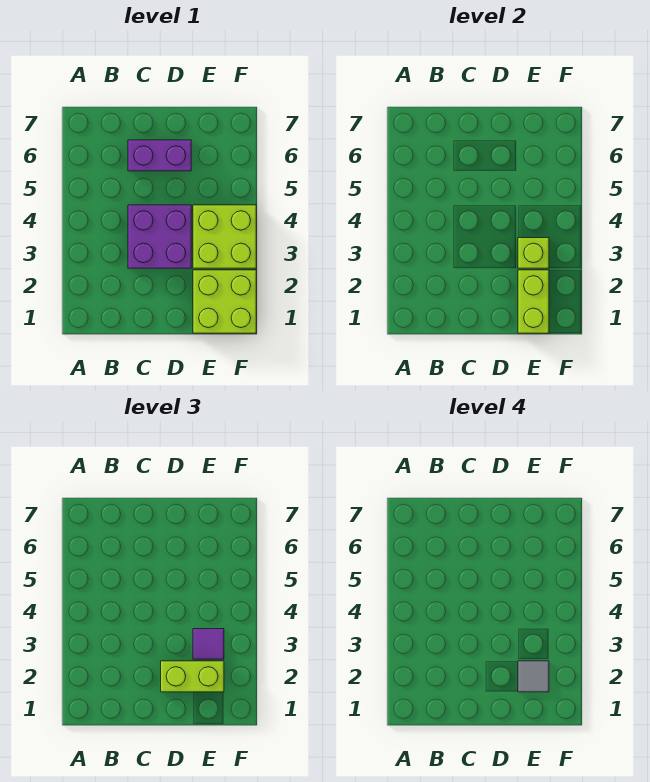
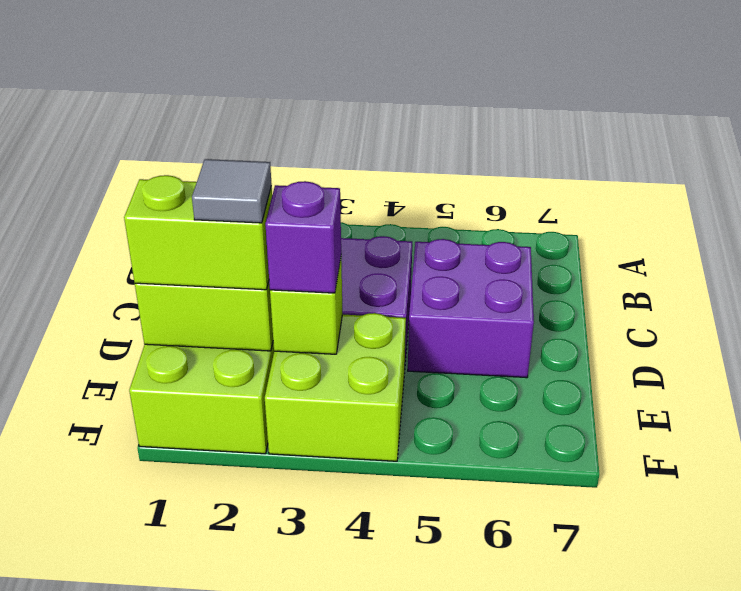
purple 1x2 brick [128,140,191,171] -> purple 2x2 brick [408,239,534,378]
lime 1x2 brick [161,661,224,692] -> lime 1x2 brick turned to [124,175,272,290]
purple 1x1 tile [193,629,224,659] -> purple 1x1 brick [265,181,341,293]

